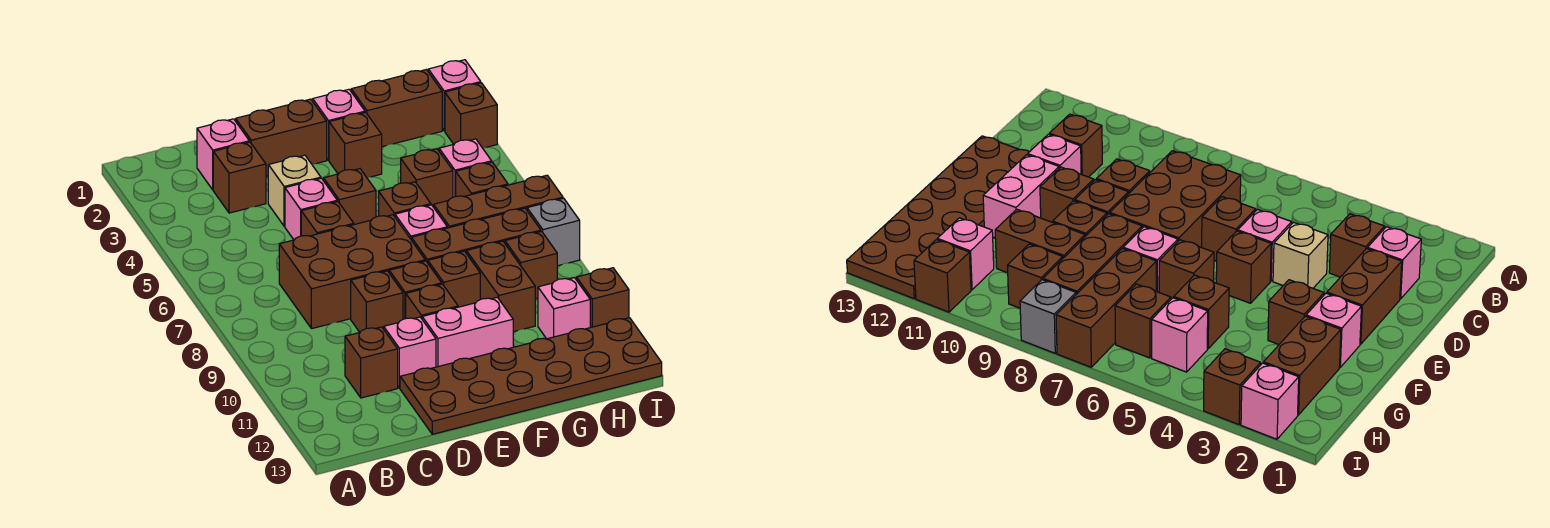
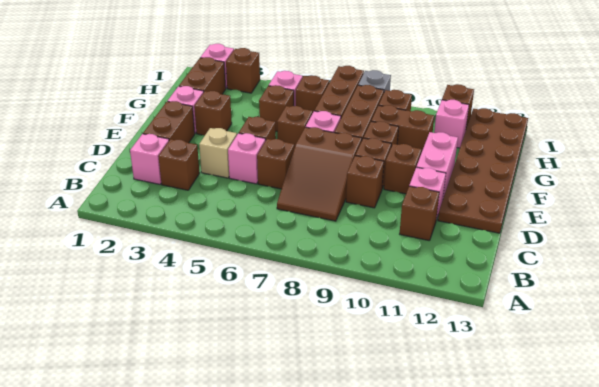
brown 2x3 brick [279,215,425,329] -> brown 2x3 slope [277,127,362,221]

